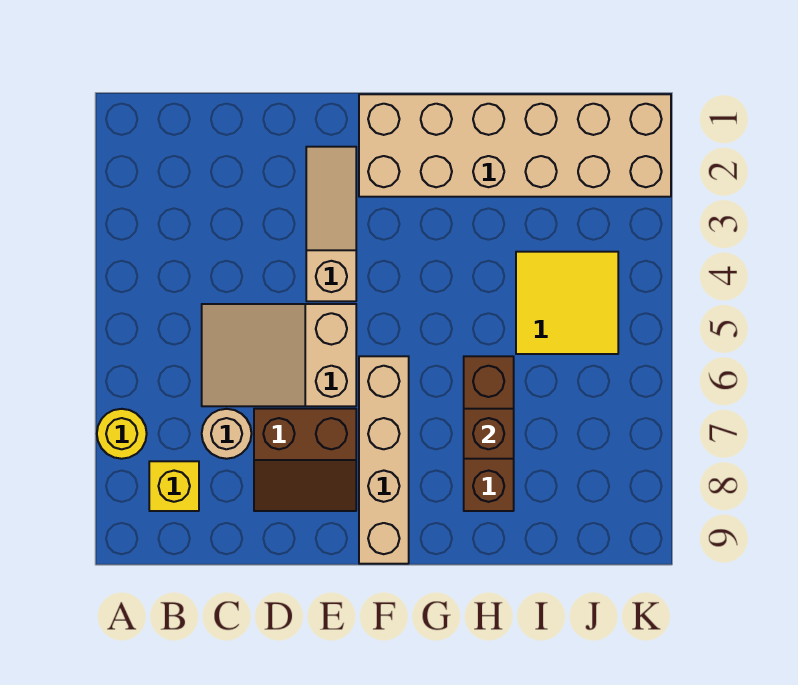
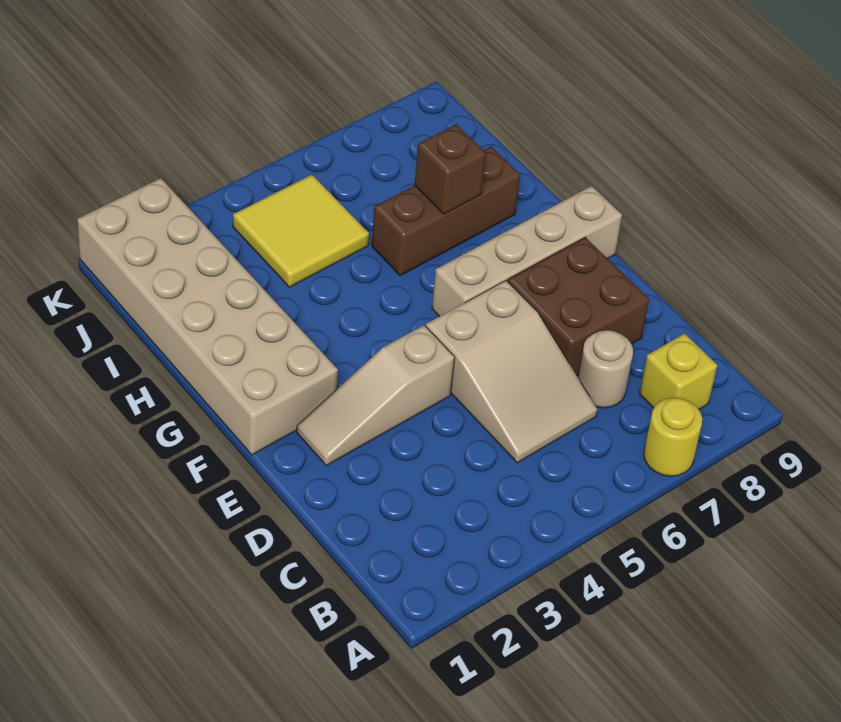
brown 2x2 slope [254,409,356,511] -> brown 2x2 brick [508,237,649,375]

